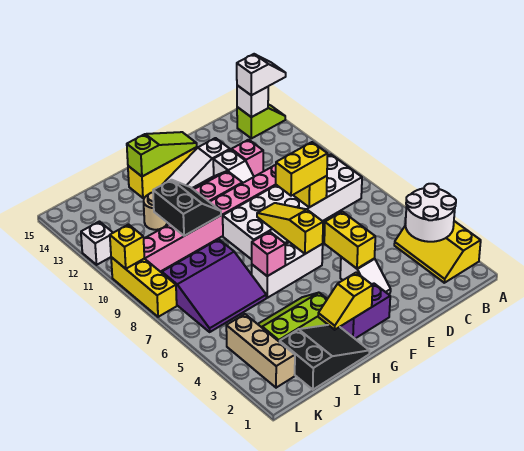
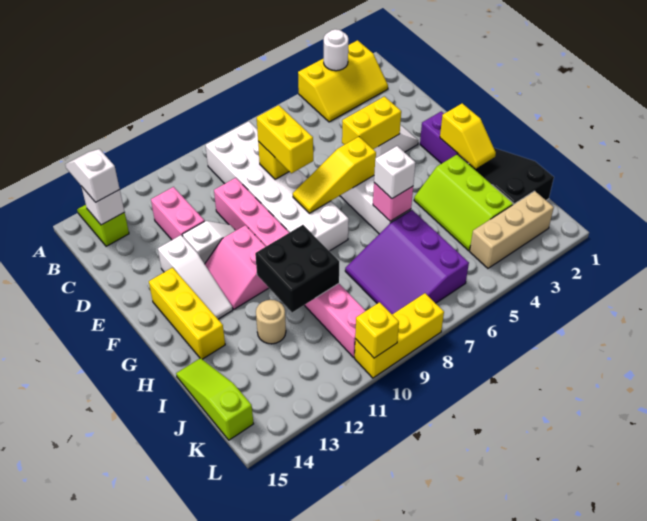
white 2x2 round brick [405,184,456,242] -> white 1x1 round brick [324,29,348,71]
pink 1x1 brick [232,140,263,177] -> pink 1x2 brick [151,187,205,240]
lime 1x3 slope [127,132,197,176] -> lime 1x3 slope moved to [176,358,253,440]
black 2x2 slope [153,180,221,236] -> black 2x2 brick [255,225,339,312]
purple 3x3 slope [162,239,266,332] -> purple 3x3 slope turned to [345,210,469,314]
white 1x1 brick [81,222,113,265] -> white 1x1 brick moved to [374,146,415,199]

